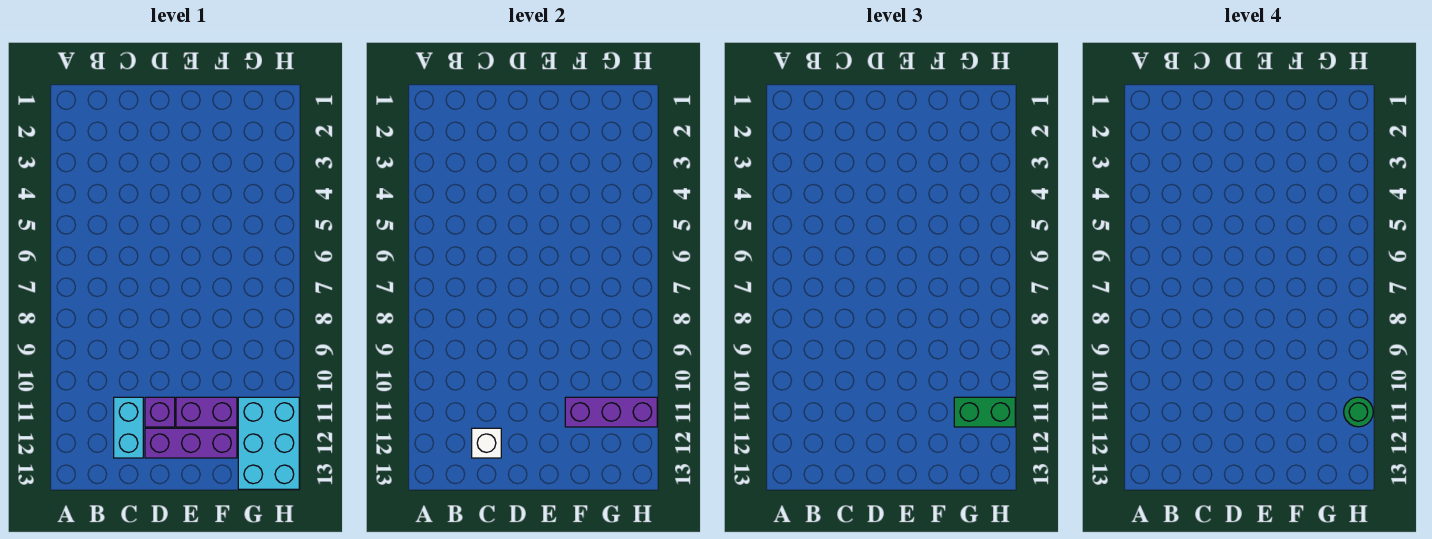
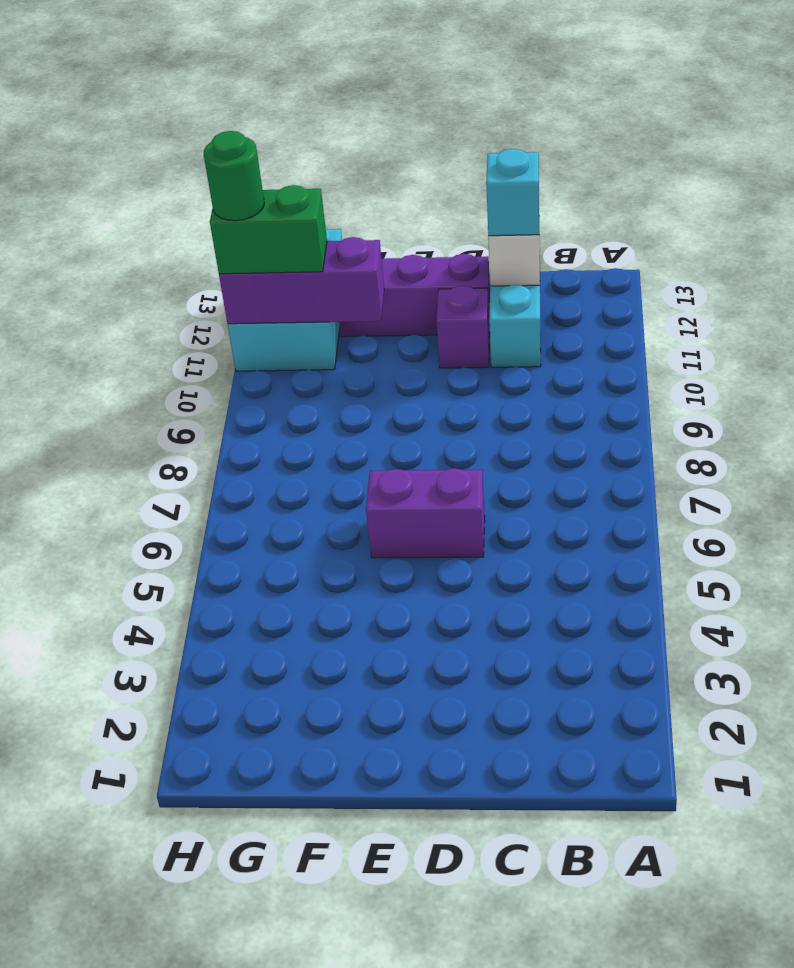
none -> cyan 1x1 brick [486,149,539,236]
purple 1x2 brick [176,397,237,427] -> purple 1x2 brick moved to [366,468,485,558]

